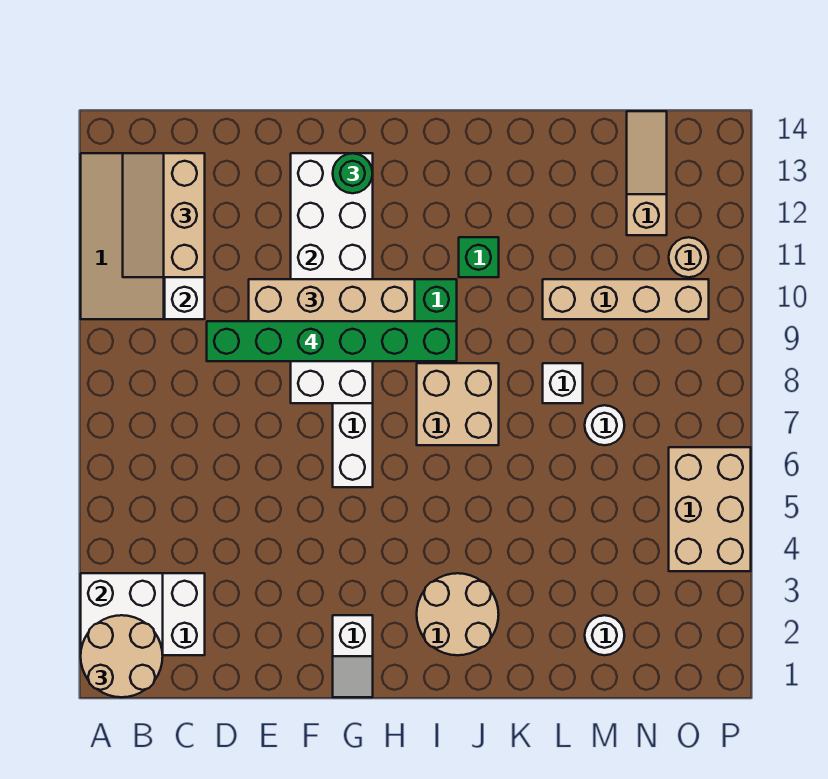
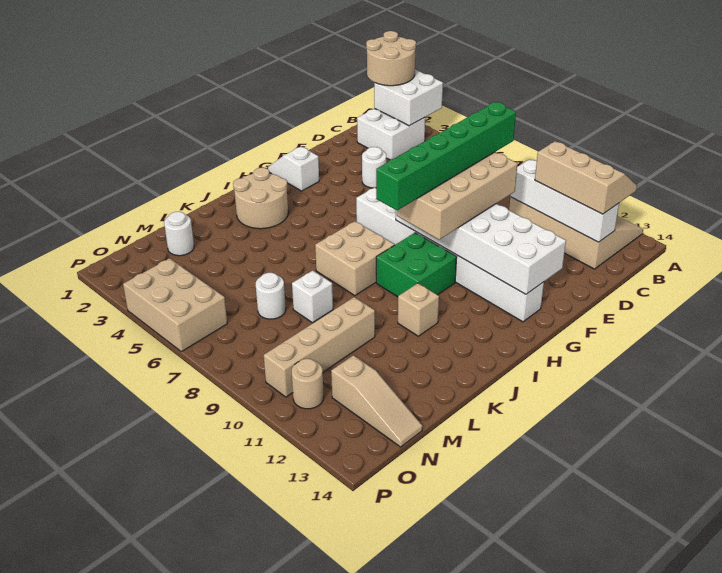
none -> white 1x1 round brick [362,147,386,188]
green 1x1 round brick [333,153,373,193] -> none
green 1x1 brick [459,237,499,277] -> tan 1x1 brick [398,283,439,336]

